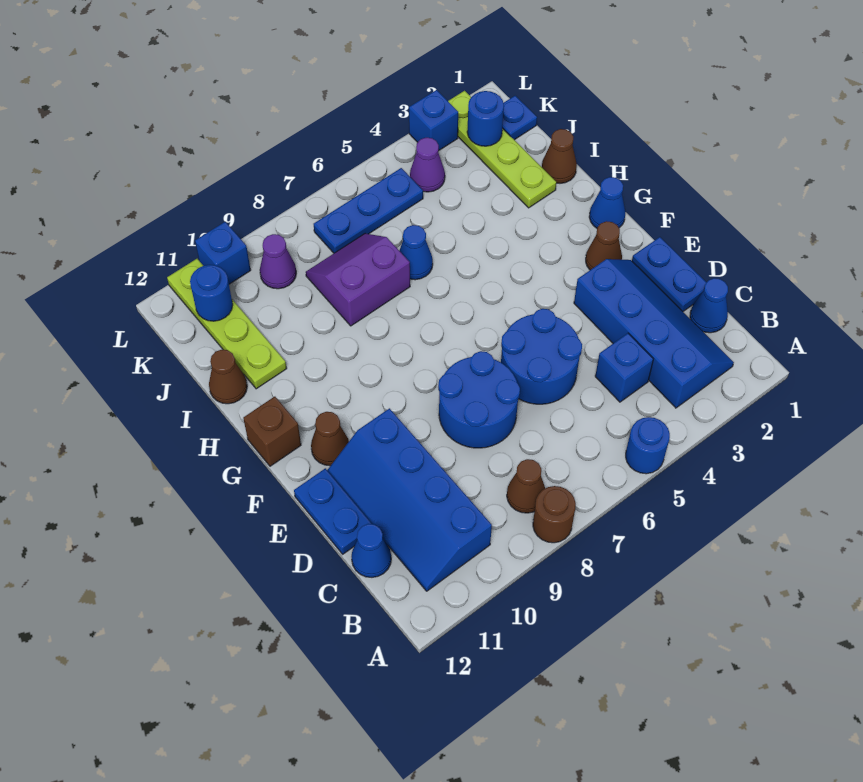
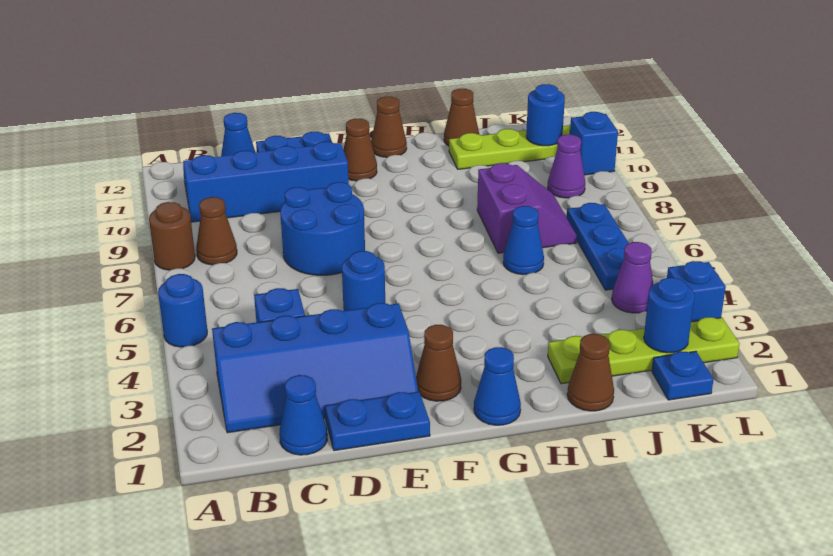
blue 2x2 round brick [501,309,582,404] -> blue 1x1 round brick [342,251,385,311]
brown 1x1 brick [243,397,301,466] -> brown 1x1 cone [371,97,407,157]

